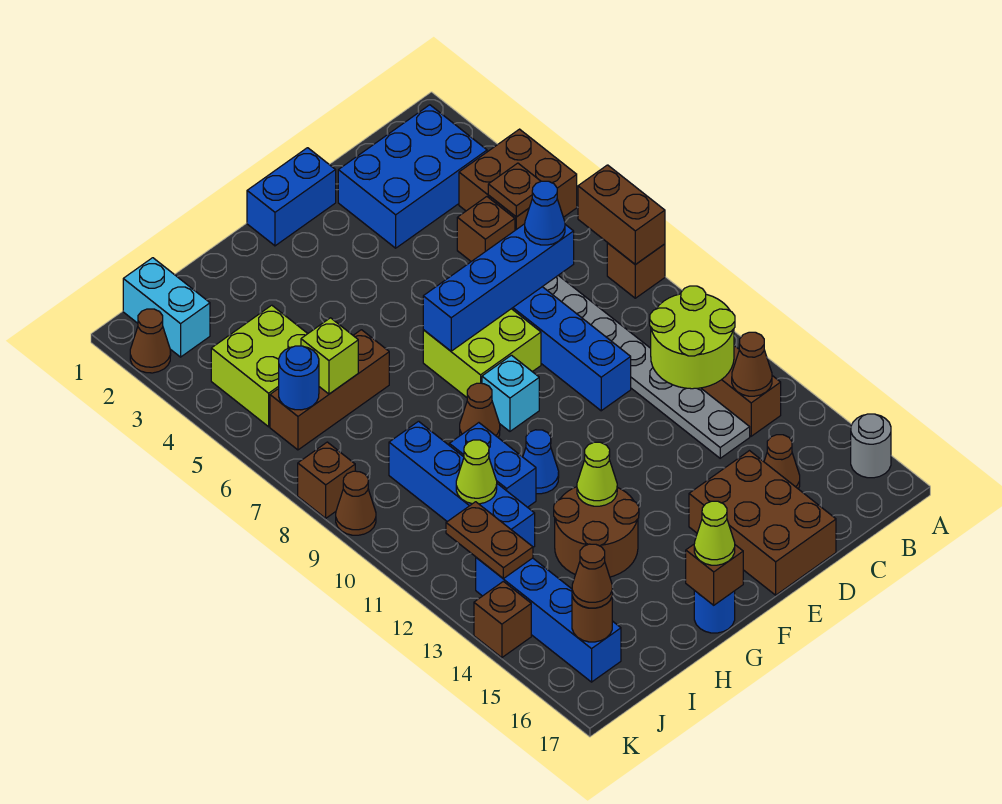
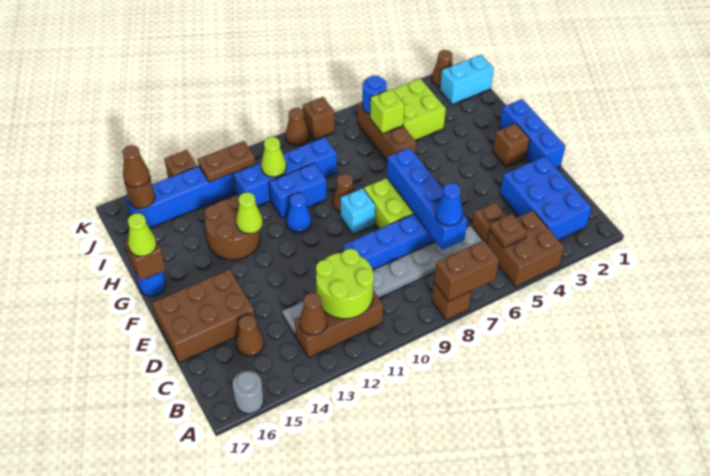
blue 1x2 brick [247,148,336,246] -> blue 1x3 brick [499,99,565,168]
none -> brown 1x1 brick [493,123,530,167]

